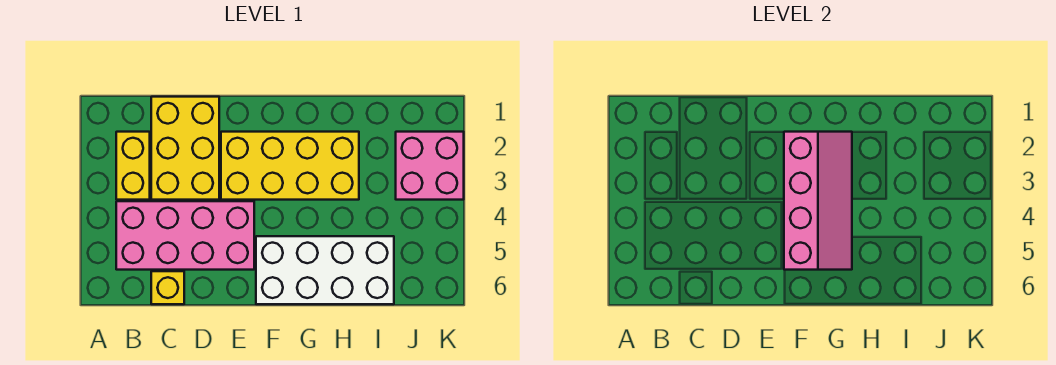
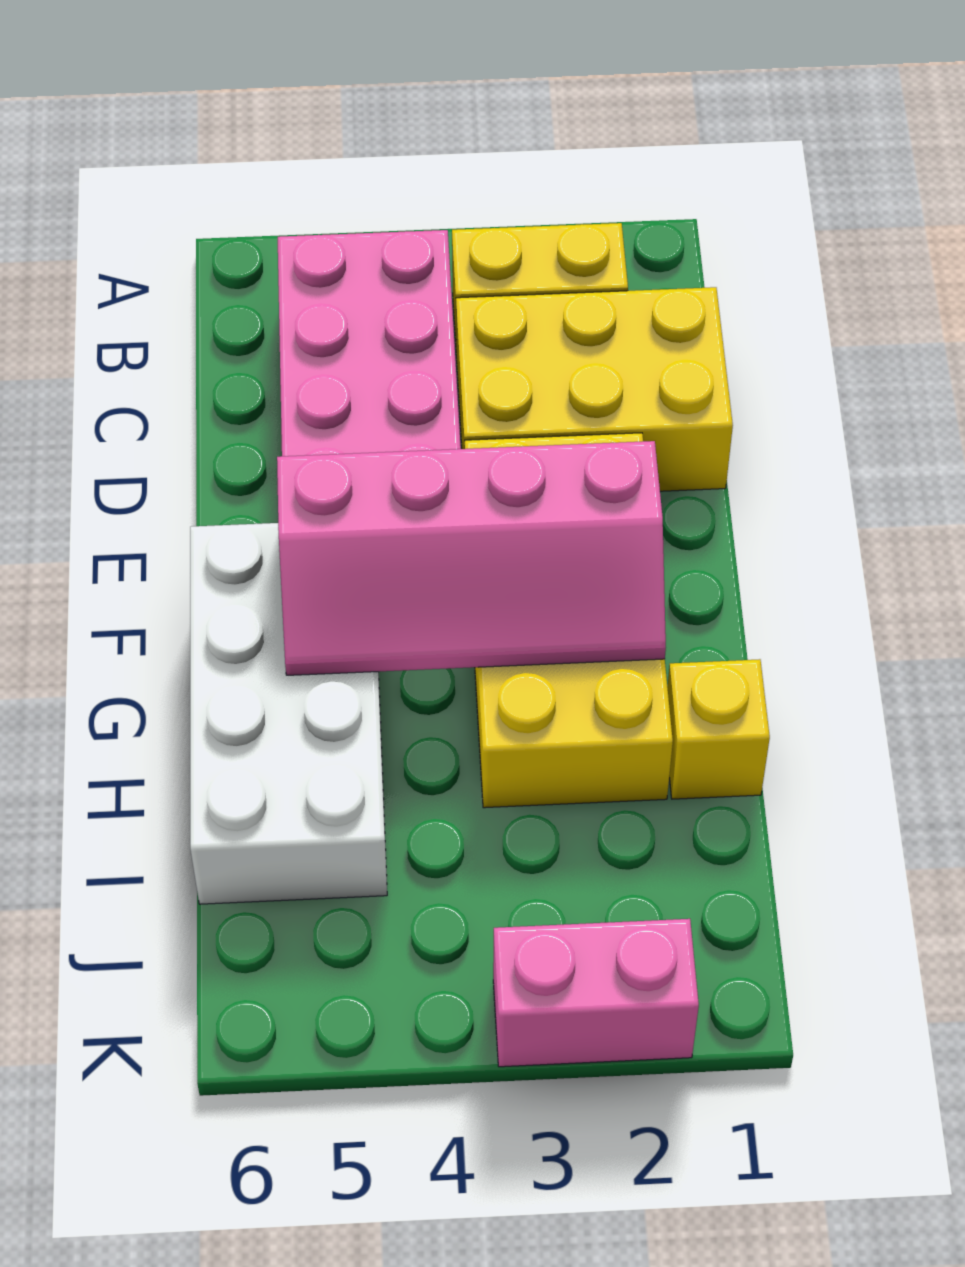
yellow 1x1 brick [151,271,184,304] -> yellow 1x1 brick moved to [667,659,770,799]
pink 2x2 brick [396,132,464,200] -> pink 1x2 brick [493,919,699,1067]

